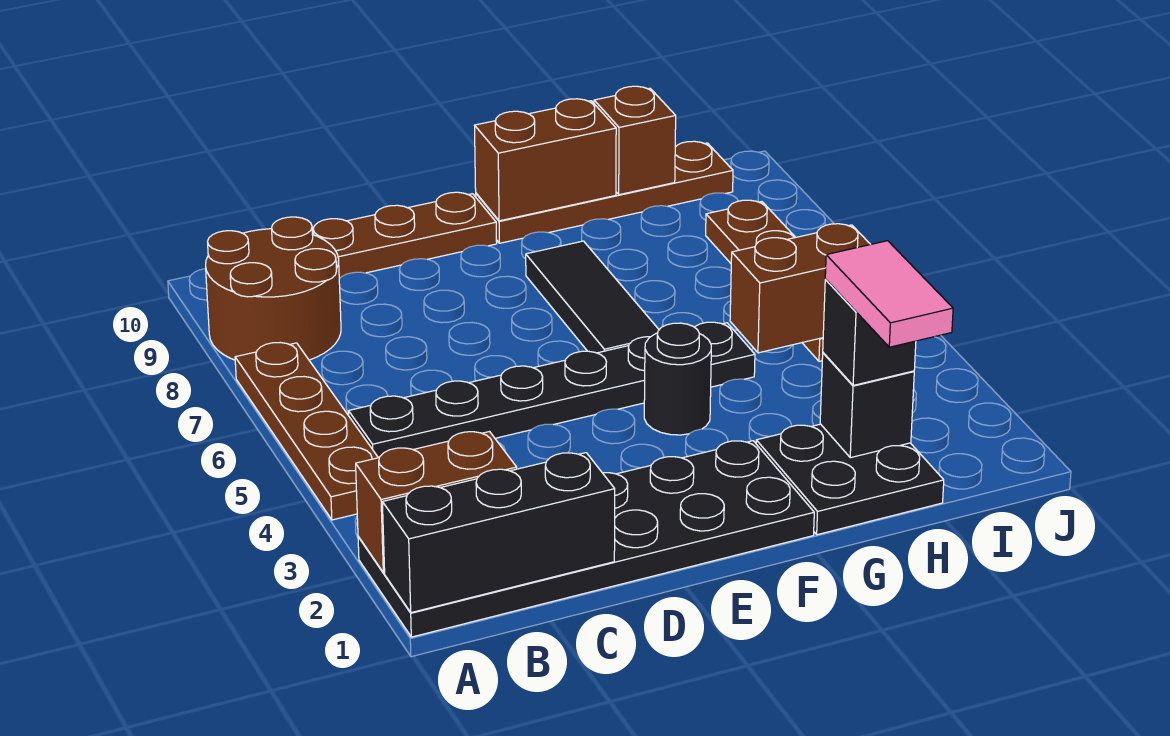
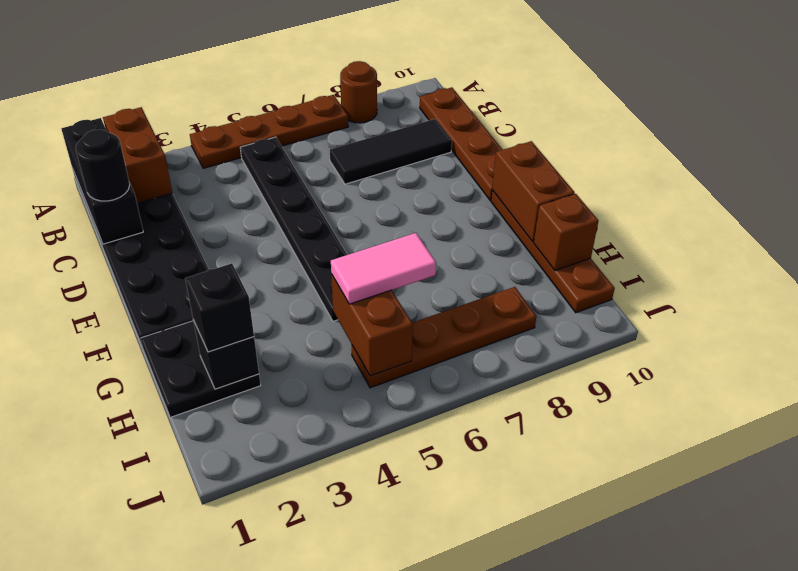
brown 2x2 round brick [206,217,341,360] -> brown 1x1 round brick [340,61,377,123]
black 1x1 round brick [644,323,711,435] -> black 1x1 round brick moved to [76,129,130,201]
black 1x3 tile [526,241,659,353] -> black 1x3 tile moved to [330,119,452,184]
pink 1x2 tile [825,241,953,347] -> pink 1x2 tile moved to [331,233,436,304]

